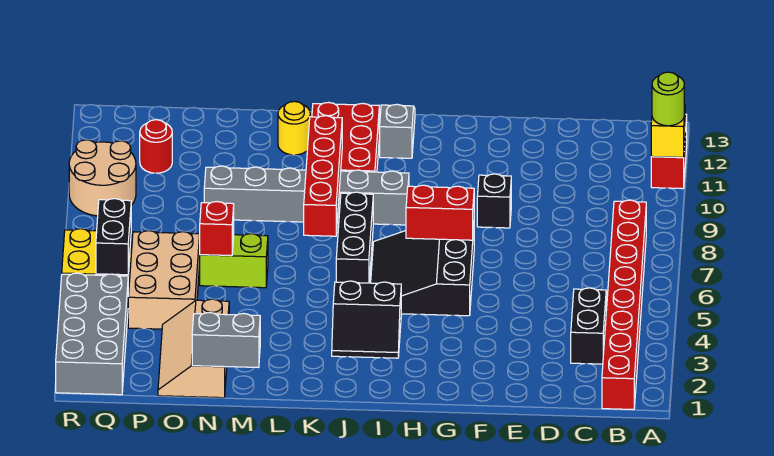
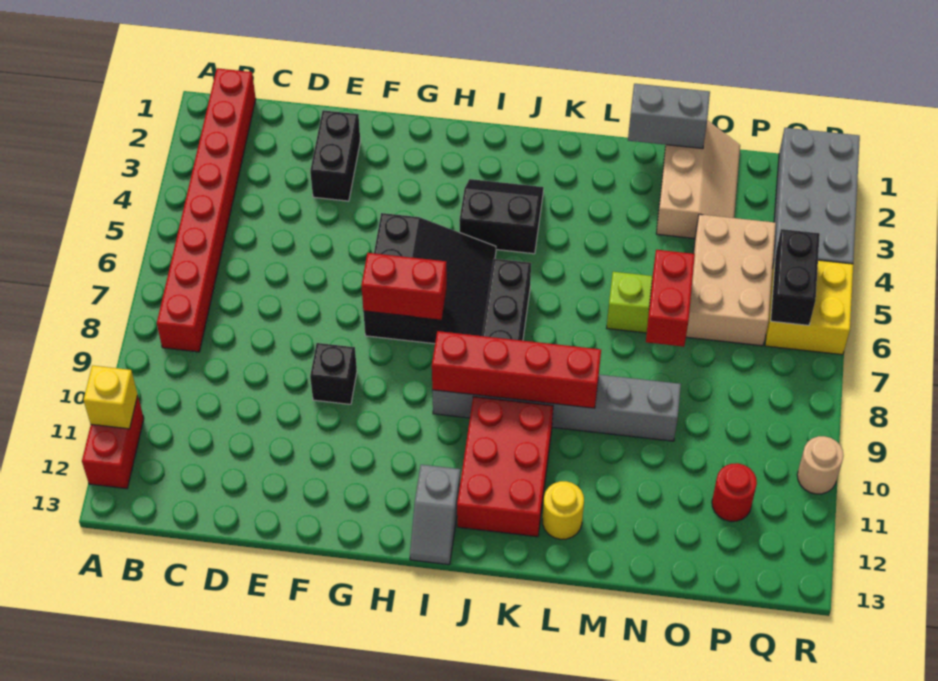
lime 1x1 round brick [652,72,684,126] -> none
black 1x2 brick [571,288,606,364] -> black 1x2 brick moved to [310,110,360,201]
red 1x4 brick [304,116,342,236] -> red 1x4 brick turned to [432,331,601,408]
red 1x1 brick [200,202,234,256] -> red 1x2 brick [646,250,695,347]
tan 2x2 round brick [69,140,136,216] -> tan 1x1 round brick [797,436,844,494]

